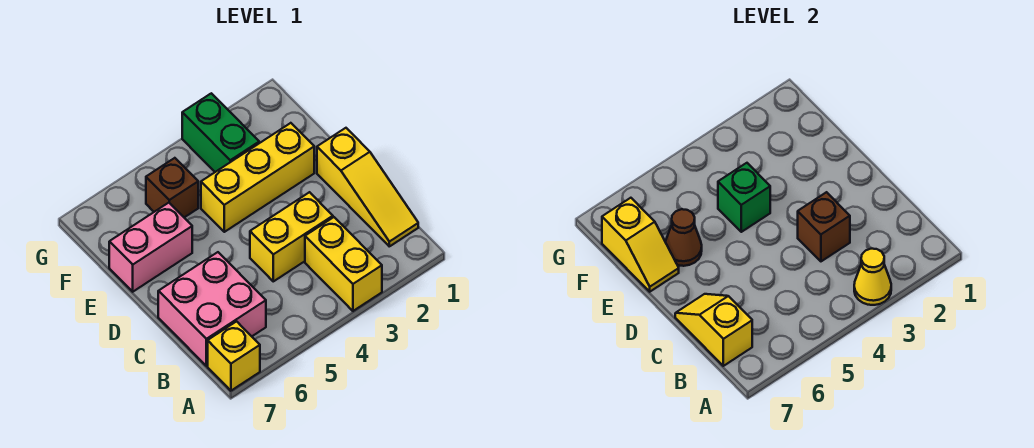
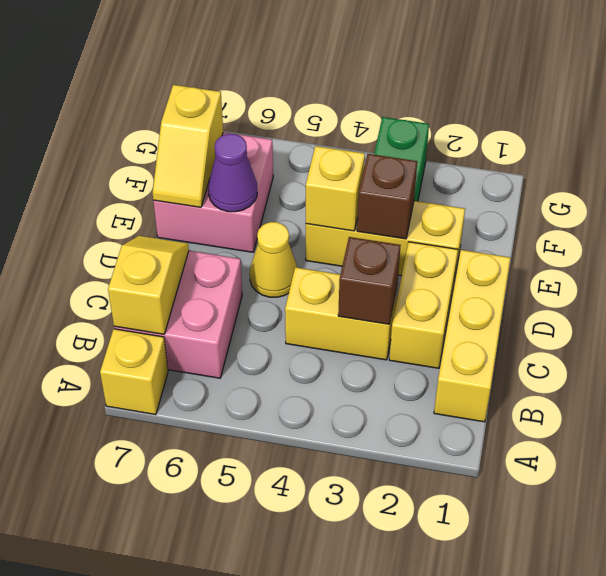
yellow 1x2 brick [305,217,382,311] -> yellow 1x2 brick moved to [389,242,458,368]
yellow 1x1 cone [854,249,891,305] -> yellow 1x1 cone moved to [250,222,298,297]
yellow 1x3 slope [317,128,418,246] -> yellow 1x3 brick [434,250,510,422]
green 1x1 brick [718,163,770,232] -> yellow 1x1 brick [306,146,365,231]
pink 1x2 brick [109,203,192,292] -> pink 2x2 brick [153,132,273,252]
brown 1x1 cone [665,209,702,266] -> purple 1x1 cone [208,134,257,212]
brown 1x1 brick [146,158,198,217] -> brown 1x1 brick moved to [357,154,417,239]

